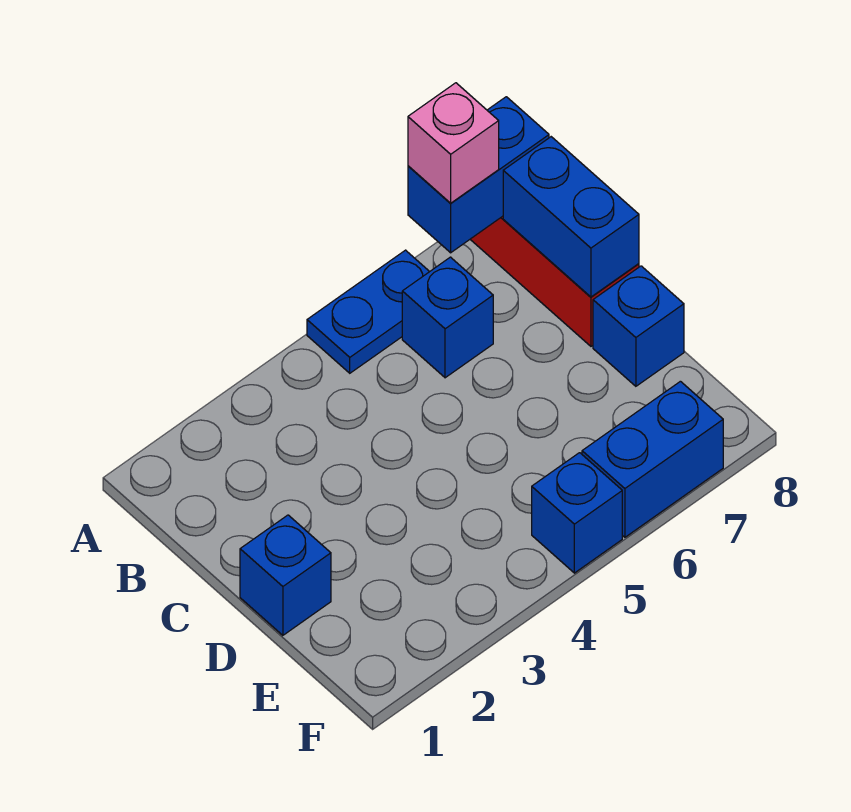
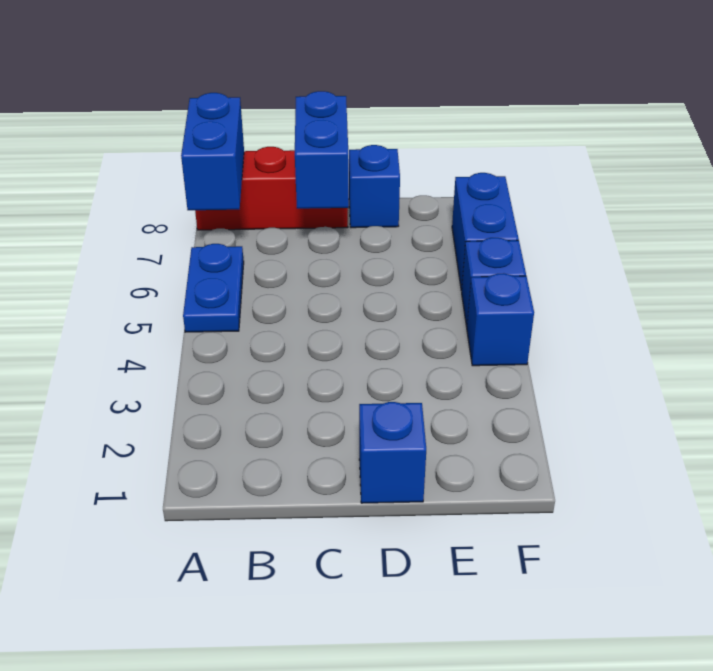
pink 1x1 brick [408,83,499,203] -> none
blue 1x1 brick [402,257,493,378] -> blue 1x1 brick moved to [467,273,534,366]
blue 1x2 brick [503,137,639,297] -> blue 1x2 brick turned to [295,91,349,209]

